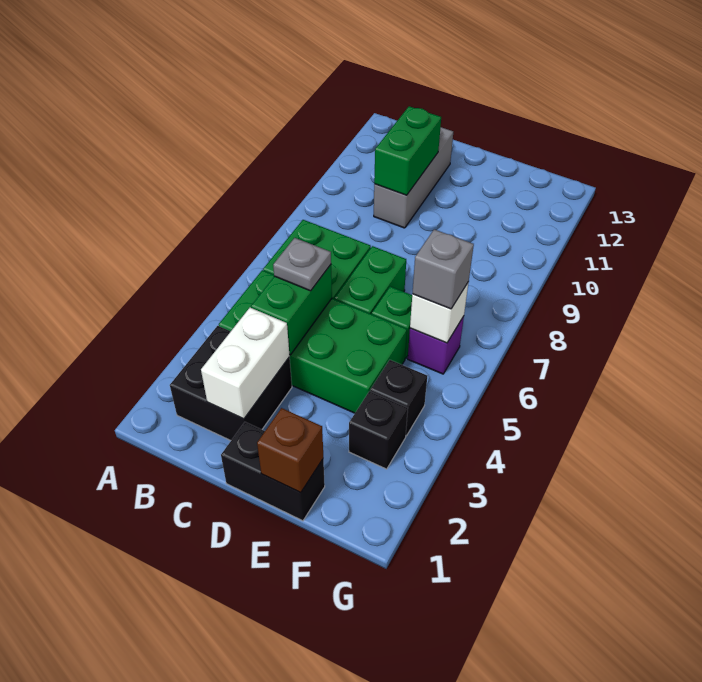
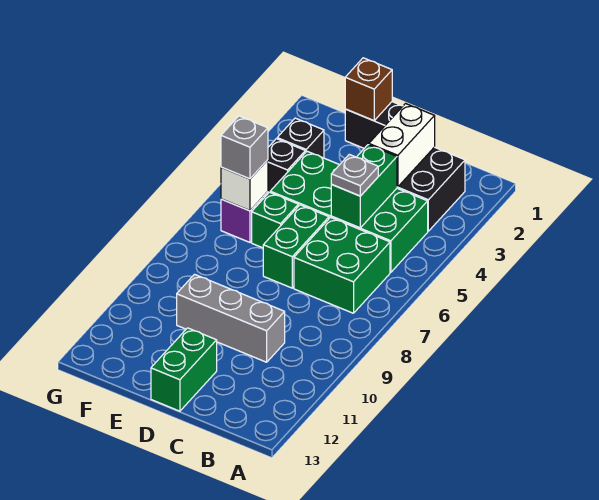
grey 1x3 brick [374,127,453,228] -> grey 1x3 brick turned to [177,274,285,362]
green 1x2 brick [374,106,441,195] -> green 1x2 brick moved to [151,328,217,411]

